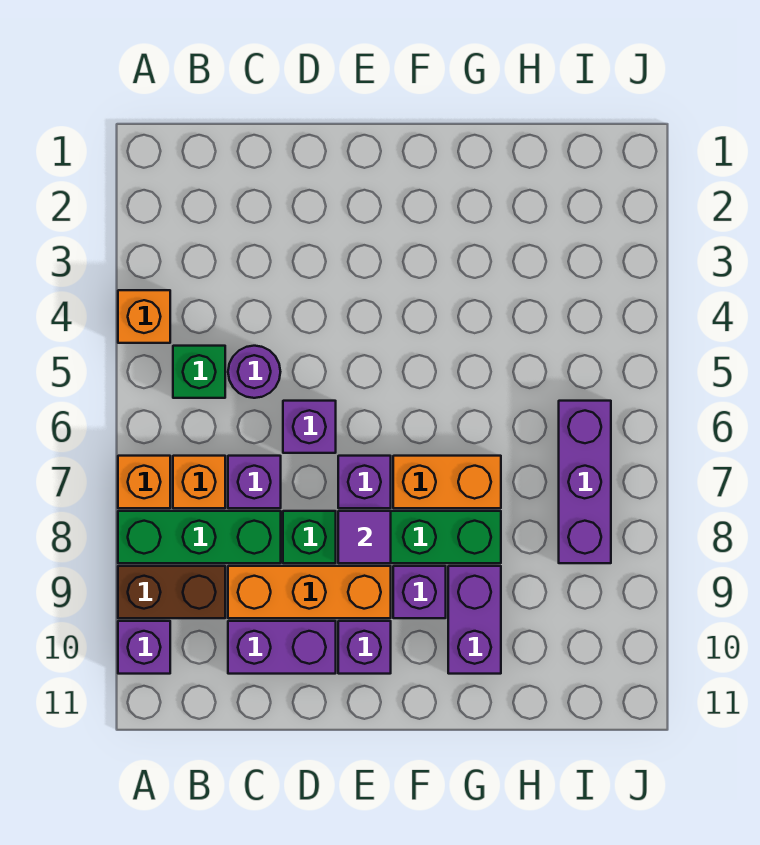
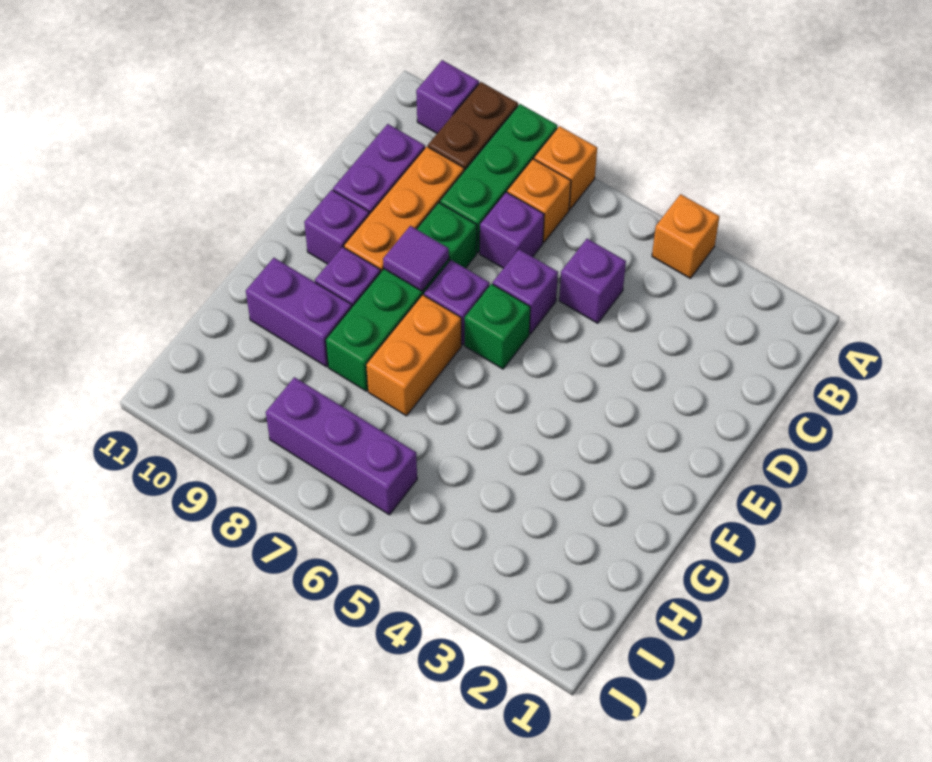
green 1x1 brick [173,346,225,398] -> green 1x1 brick moved to [465,284,530,369]
purple 1x1 round brick [228,346,280,398] -> purple 1x1 brick [559,239,626,323]

